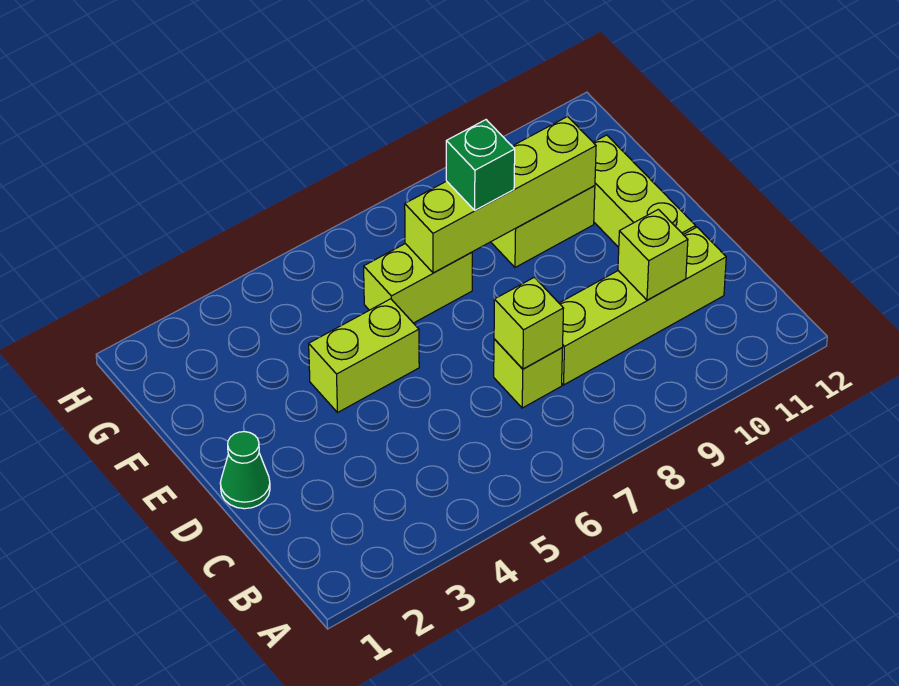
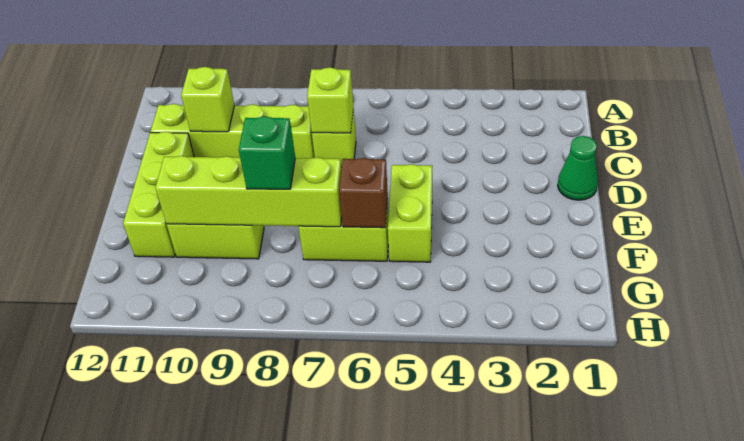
lime 1x2 brick [309,299,419,412] -> lime 1x2 brick turned to [388,164,432,262]
none -> brown 1x1 brick [339,158,388,228]

